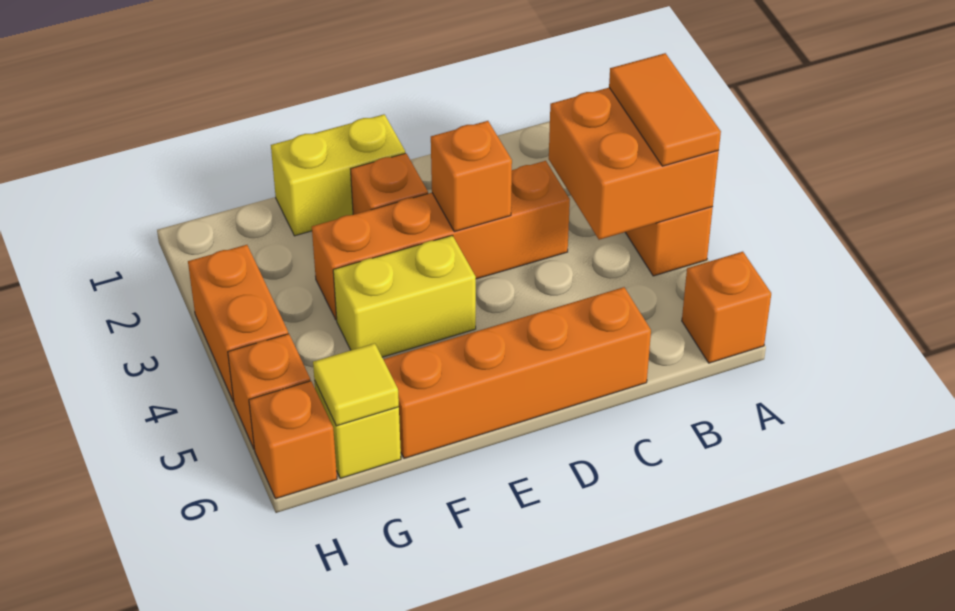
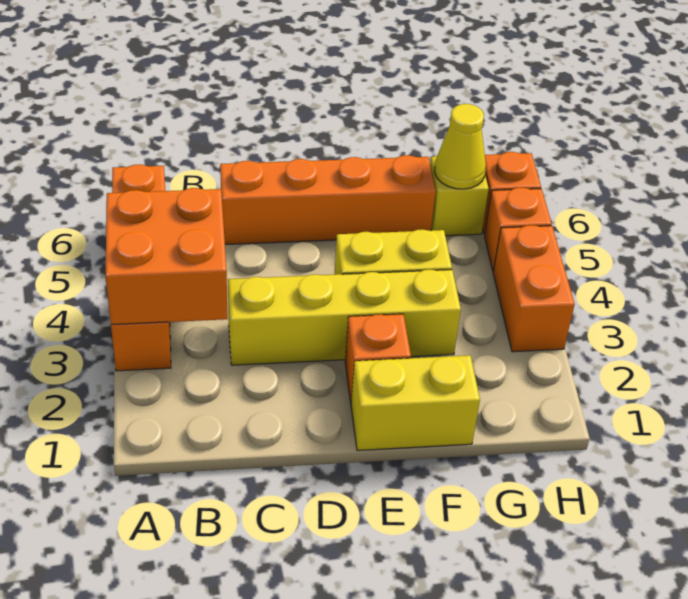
orange 1x2 tile [609,53,721,166] -> none
orange 1x4 brick [312,161,570,320] -> yellow 1x4 brick [228,270,461,365]
orange 1x1 brick [431,121,512,232] -> none
yellow 1x1 tile [313,343,399,426] -> yellow 1x1 cone [435,104,486,189]

